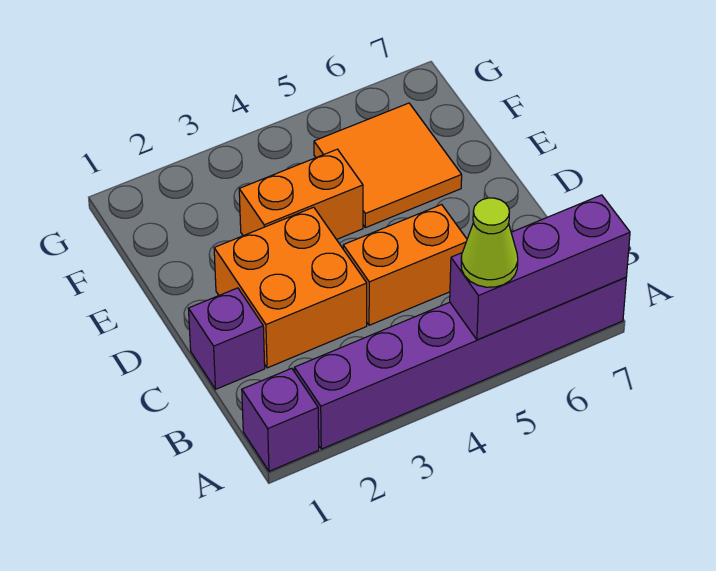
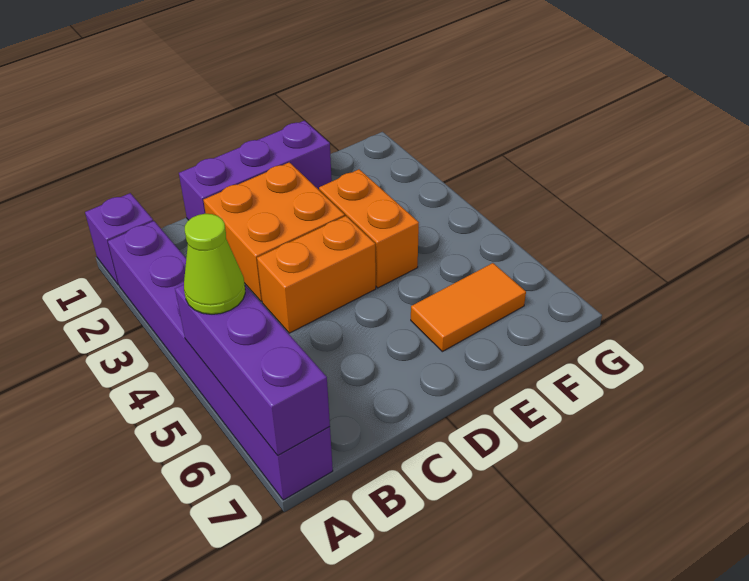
purple 1x1 brick [188,288,265,389] -> purple 1x3 brick [179,121,332,220]
orange 1x2 brick [343,205,467,325] -> orange 1x2 brick turned to [257,216,376,333]
orange 2x2 tile [314,103,462,228] -> orange 1x2 tile [411,263,526,352]

